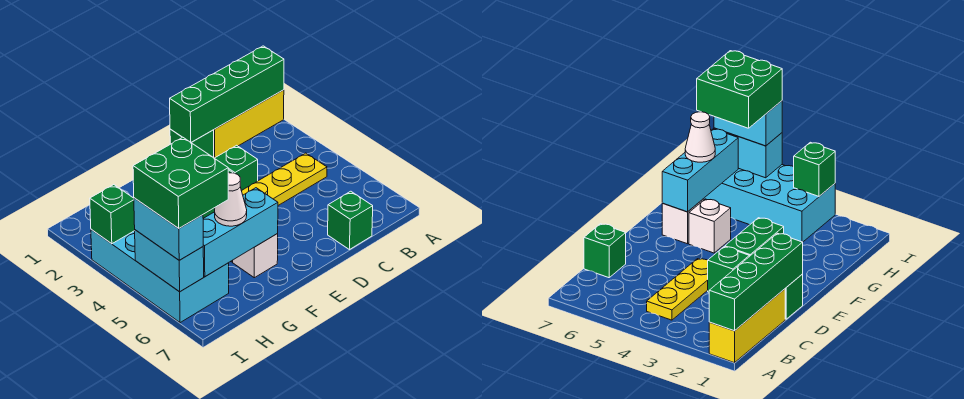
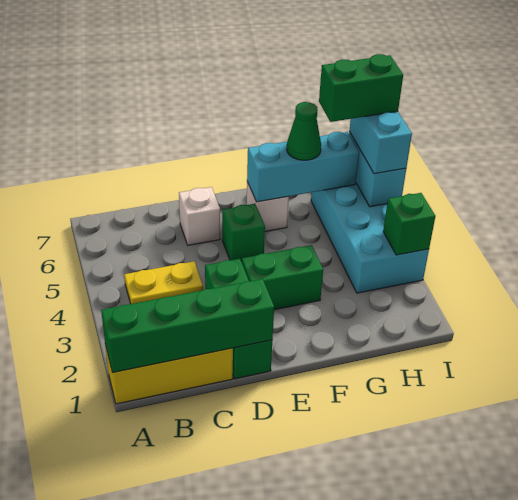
yellow 1x3 plate [242,153,327,205] -> yellow 1x2 plate [124,261,203,304]
green 1x1 brick [328,191,373,250] -> green 1x1 brick moved to [222,204,265,261]
white 1x1 brick [689,199,731,253] -> white 1x1 brick moved to [179,187,220,245]
white 1x1 cone [215,173,247,226] -> green 1x1 cone [287,102,321,160]
green 2x2 brick [133,137,228,228] -> green 1x2 brick [319,54,403,122]

